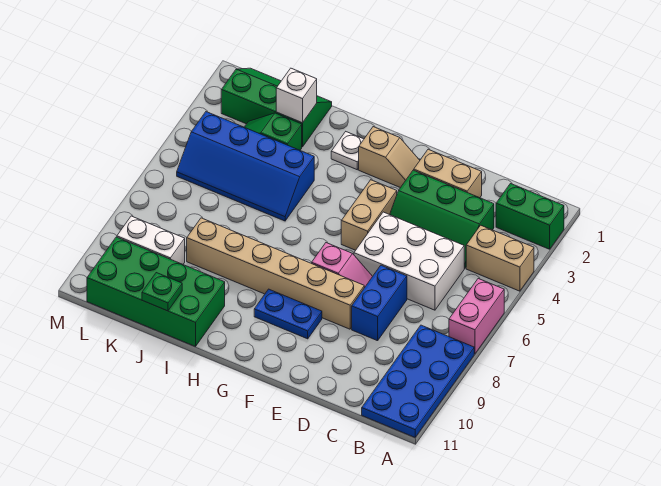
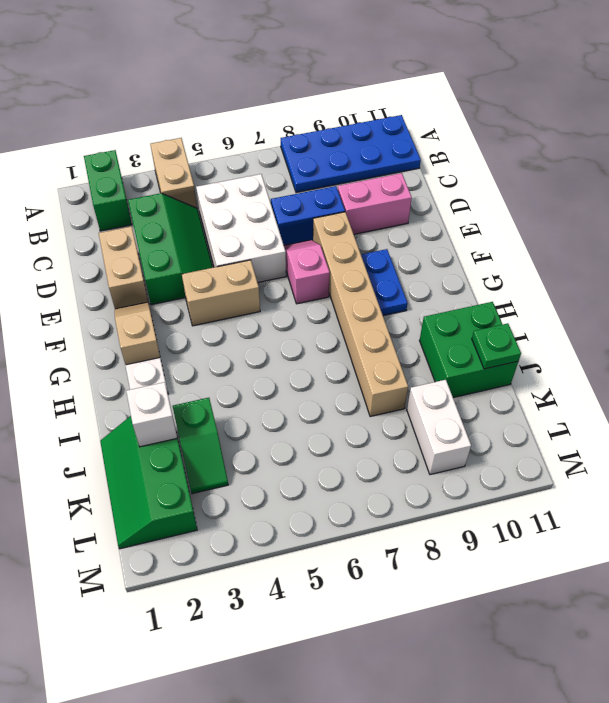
pink 1x2 brick [449,279,504,354] -> pink 1x2 brick moved to [338,173,412,234]
blue 2x4 slope [177,112,314,221] -> none
green 2x4 brick [87,237,225,347] -> green 2x2 brick [420,302,518,398]

